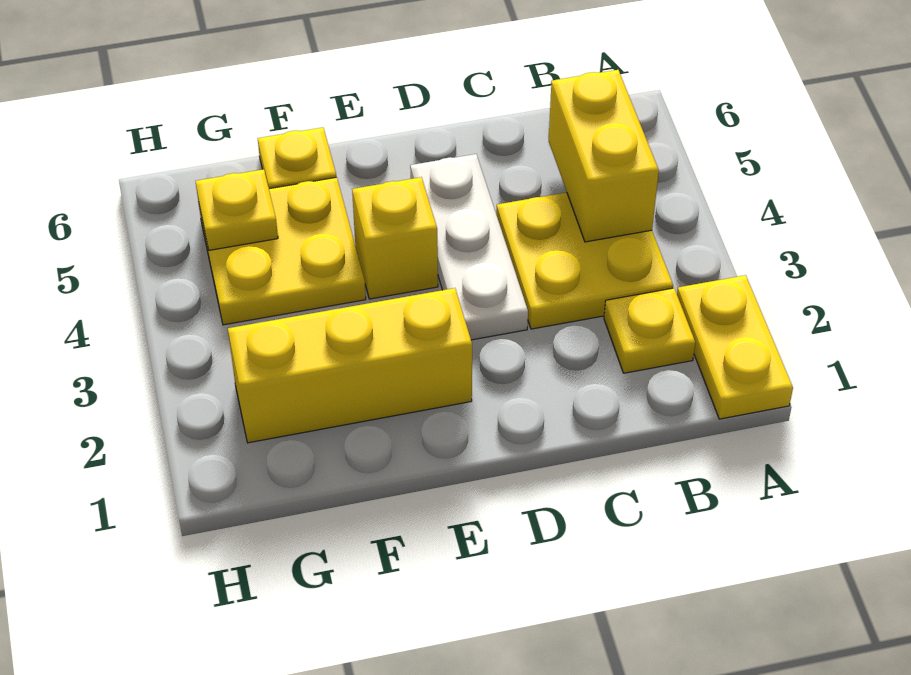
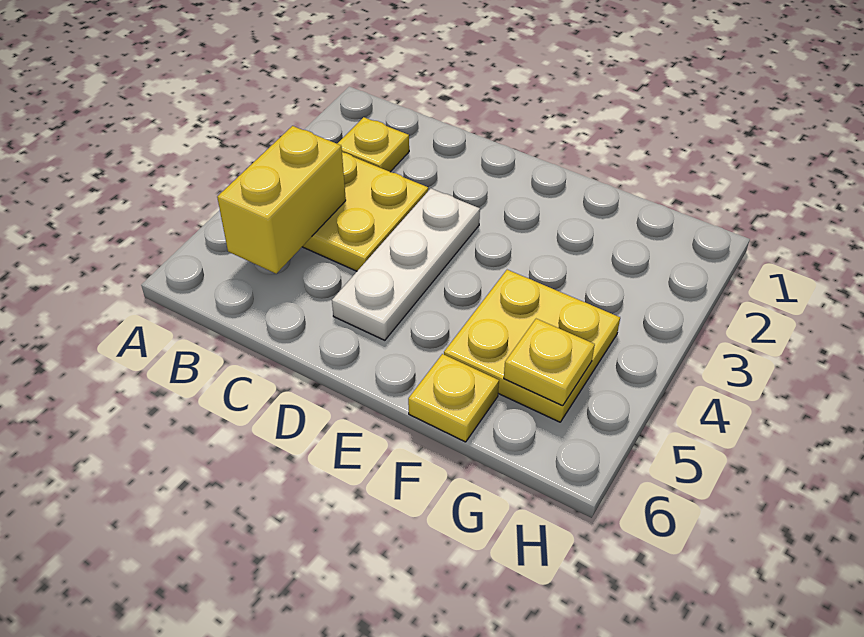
yellow 1x2 plate [677,275,793,419] -> none
yellow 1x3 brick [228,288,472,443] -> none
yellow 1x1 brick [352,177,438,299] -> none

